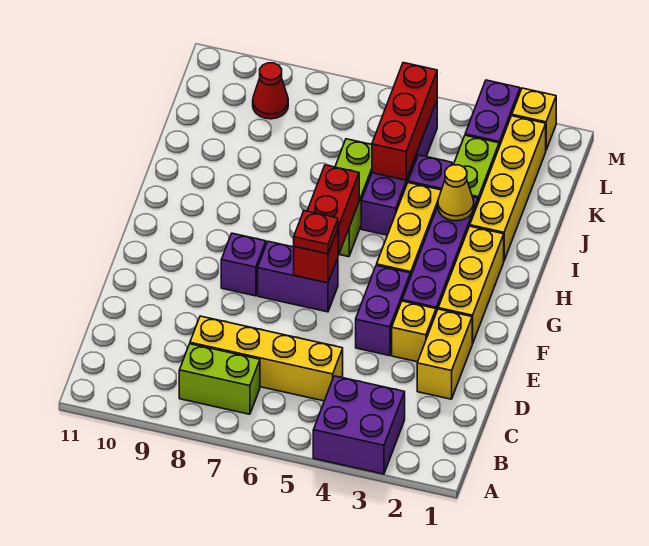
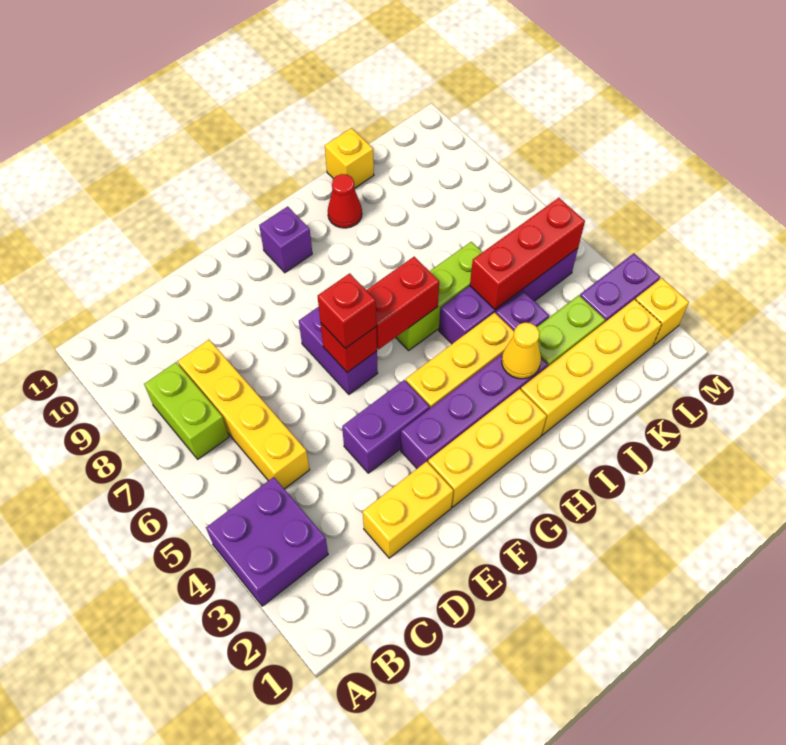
yellow 1x1 brick [392,301,436,362] -> yellow 1x1 brick moved to [325,128,374,188]
red 1x1 plate [294,211,338,254] -> red 1x1 brick [318,273,376,348]
purple 1x1 brick [221,233,266,296] -> purple 1x1 brick moved to [259,206,312,273]
red 1x1 cone [253,63,288,119] -> red 1x1 cone moved to [328,174,362,228]

